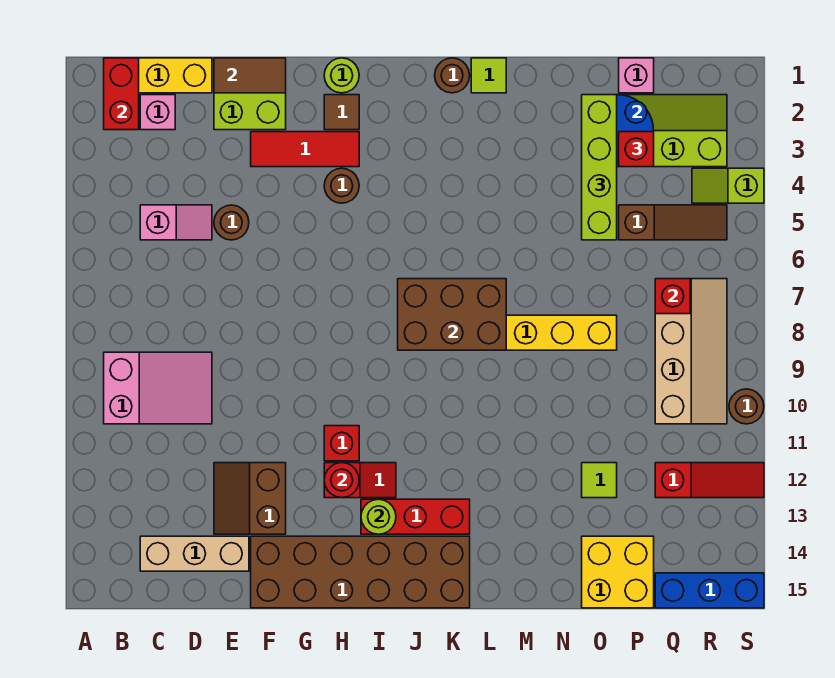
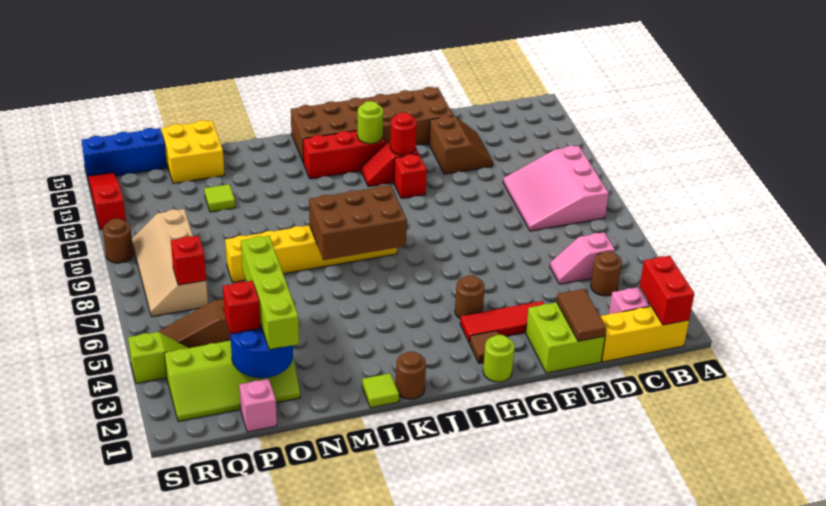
pink 2x3 slope [104,352,212,424] -> pink 3x3 slope [503,146,609,231]
tan 1x3 brick [140,536,249,571] -> none
brown 1x2 tile [214,58,286,93] -> brown 1x2 tile turned to [557,289,606,341]
brown 1x1 round brick [214,205,249,240] -> brown 1x1 round brick moved to [591,251,622,296]
red 1x3 slope [655,463,764,498] -> red 1x3 slope turned to [88,172,126,230]

